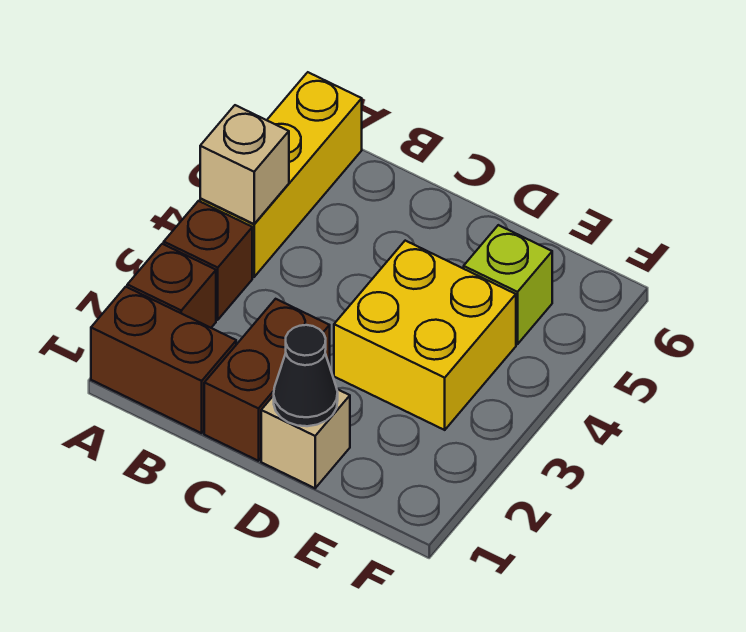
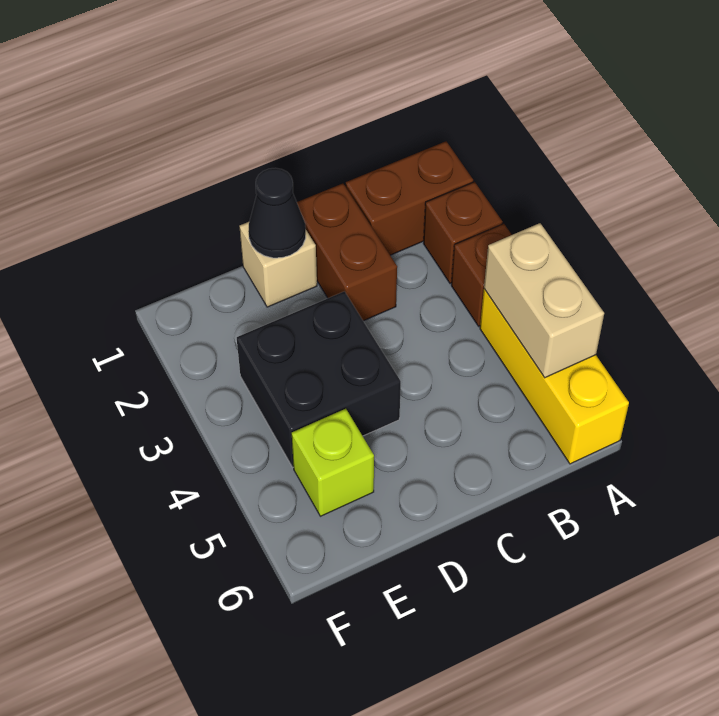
tan 1x1 brick [200,105,289,224] -> tan 1x2 brick [484,223,604,378]
yellow 2x2 brick [334,241,516,430] -> black 2x2 brick [237,291,401,467]

